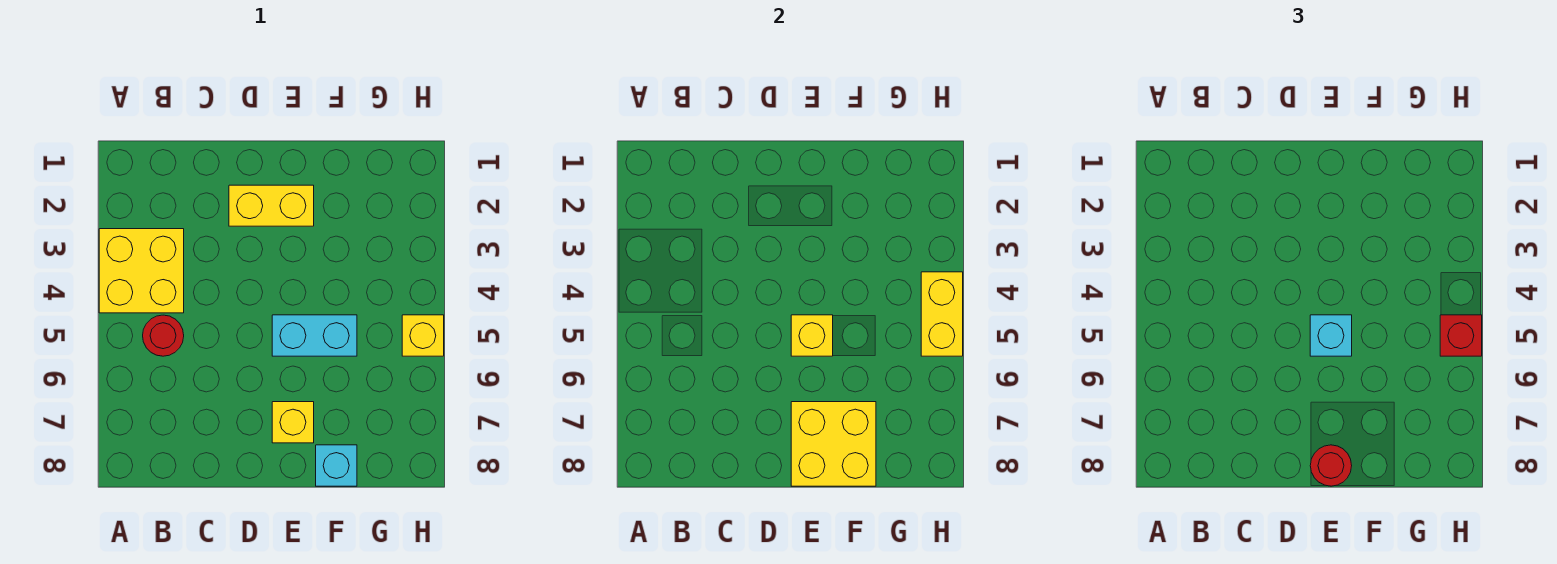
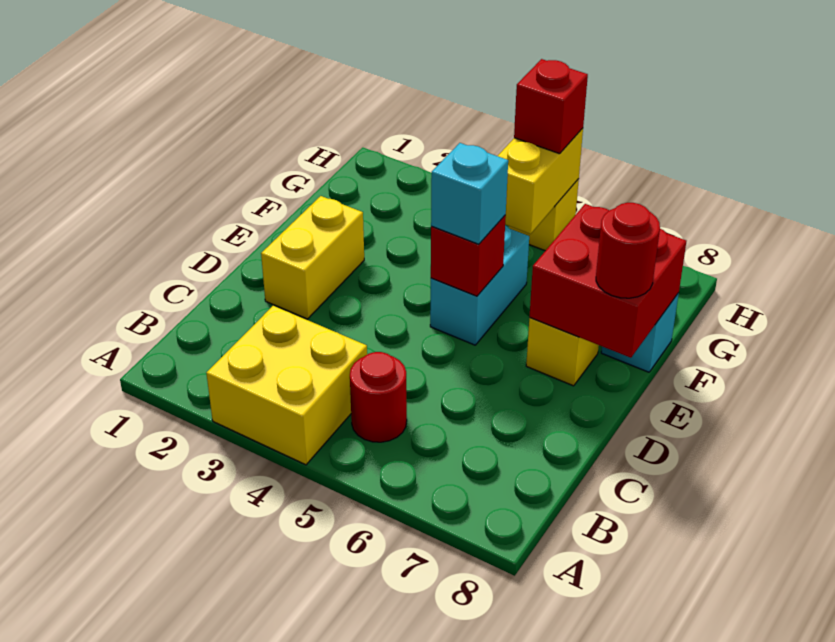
yellow 1x1 brick [791,315,833,356] -> red 1x1 brick [431,215,506,296]
yellow 2x2 brick [791,402,876,486] -> red 2x2 brick [529,204,686,358]
yellow 1x2 brick [921,272,963,356] -> yellow 1x2 brick turned to [498,128,583,234]

